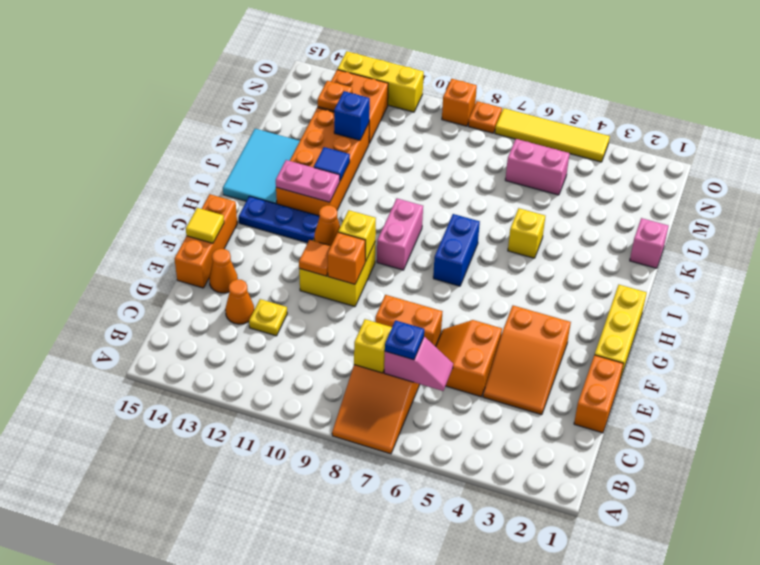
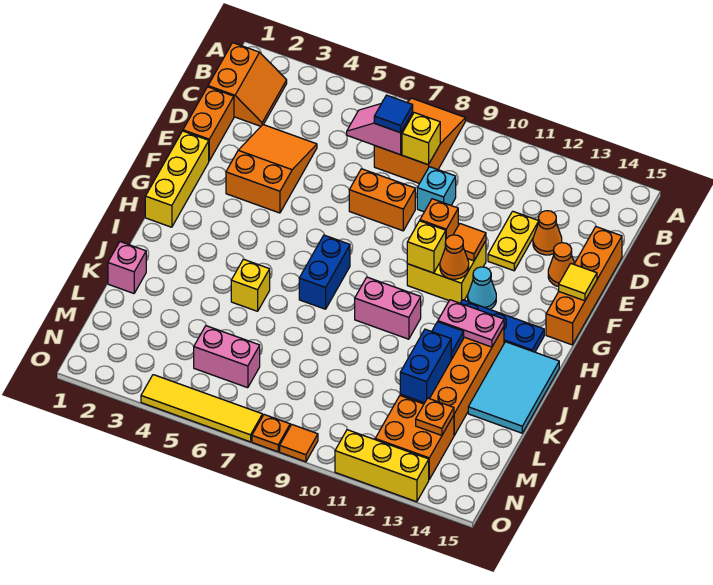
blue 1x1 plate [385,320,424,360] -> blue 1x1 tile [374,95,413,133]
orange 2x2 slope [435,320,502,397] -> orange 2x2 slope moved to [208,43,287,126]
none -> cyan 1x1 brick [417,167,456,212]
yellow 1x1 plate [249,299,287,336] -> yellow 1x2 plate [488,211,538,271]
orange 1x3 brick [175,194,237,288] -> orange 1x4 brick [546,227,622,345]
none -> cyan 1x1 cone [468,267,496,309]
pink 1x2 brick [377,199,423,270] -> pink 1x2 brick turned to [355,277,421,339]
blue 1x1 brick [334,91,370,140] -> blue 1x2 brick [400,329,451,403]
orange 1x1 brick [442,79,477,126] -> orange 1x1 tile [280,425,318,462]

